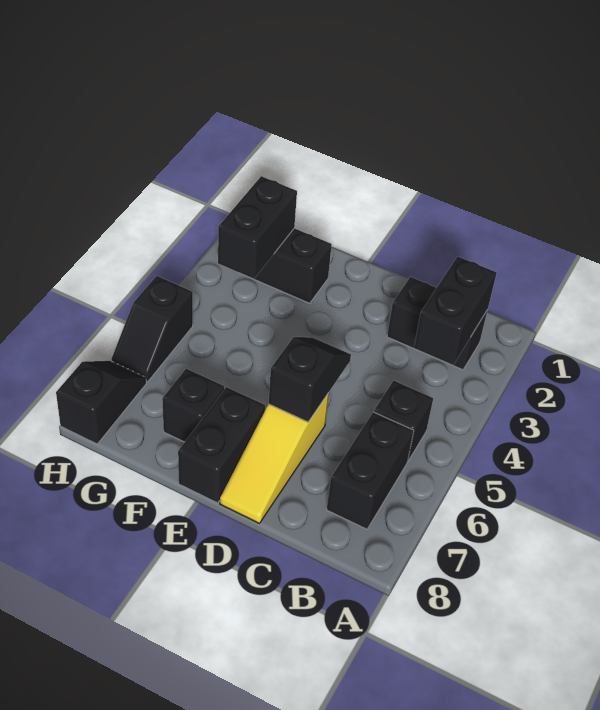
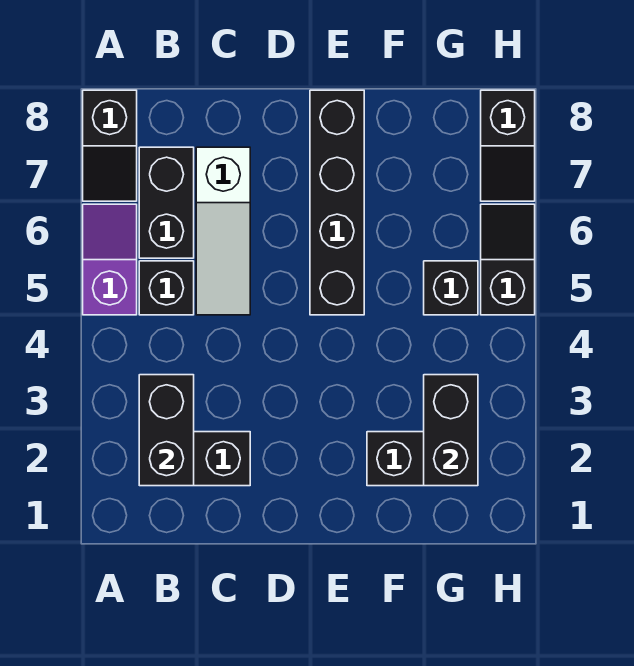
none -> purple 1x2 slope [83,204,137,315]
none -> white 1x3 slope [196,147,250,315]
black 1x2 slope [268,337,351,422] -> black 1x2 slope moved to [83,90,137,201]
yellow 1x3 slope [220,393,329,523] -> none
black 1x2 brick [178,387,265,503] -> black 1x4 brick [310,90,364,315]
black 1x1 brick [162,369,224,442] -> black 1x1 brick moved to [424,261,478,315]

